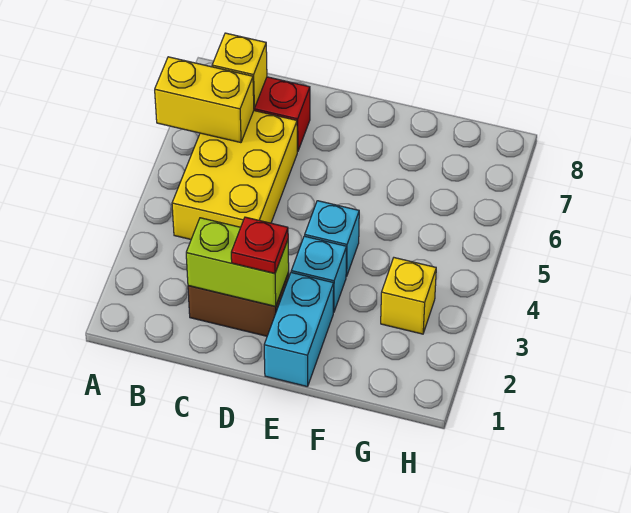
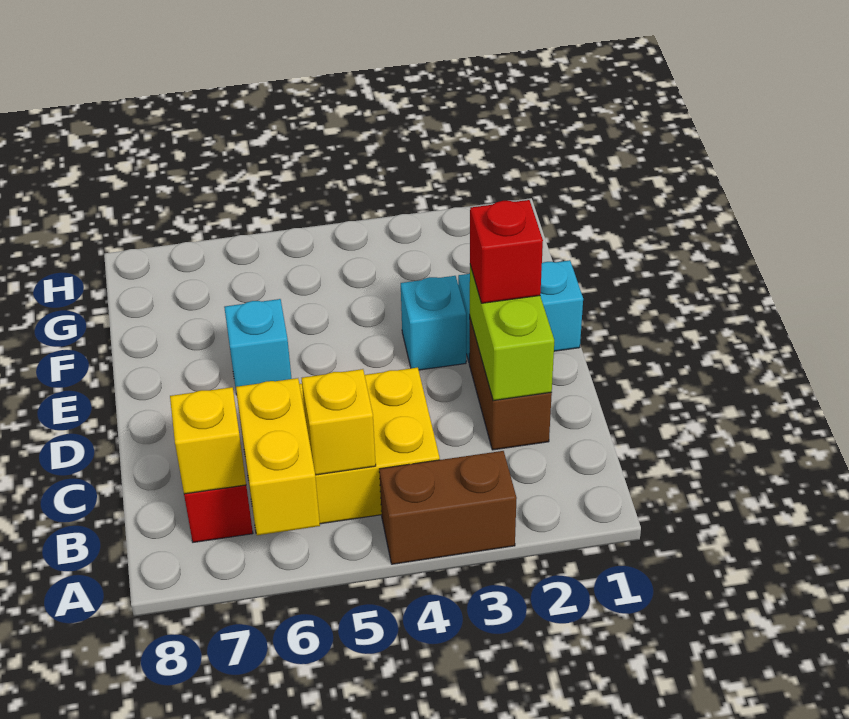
none -> brown 1x2 brick [379,451,517,564]
red 1x1 plate [231,217,288,273] -> red 1x1 brick [470,200,543,303]
cyan 1x1 brick [305,201,359,277] -> cyan 1x1 brick moved to [224,299,292,395]
yellow 1x1 brick [381,258,436,334] -> yellow 1x1 brick moved to [302,369,376,475]

